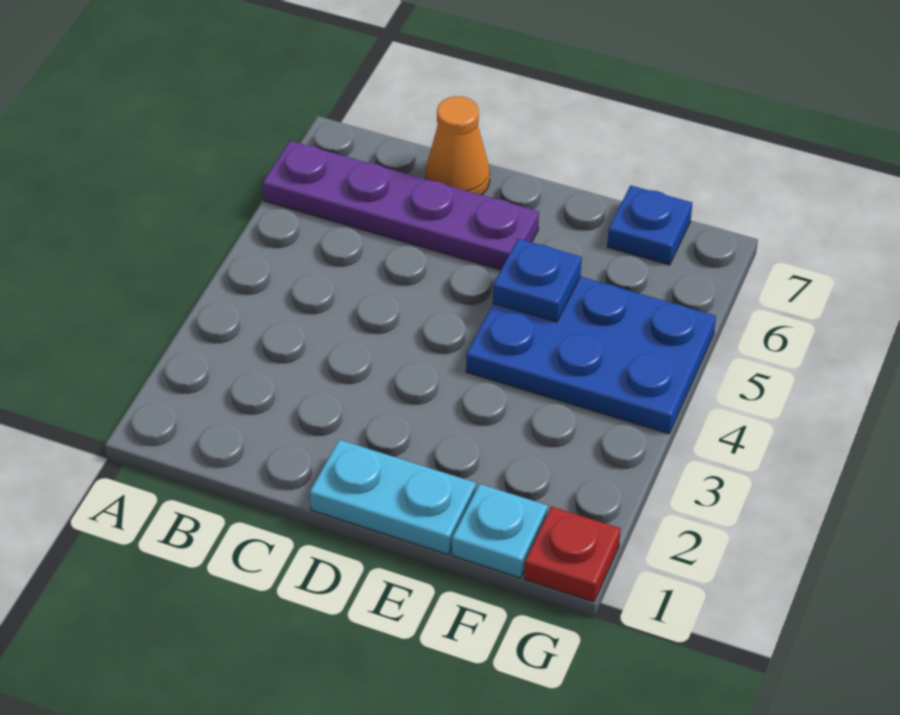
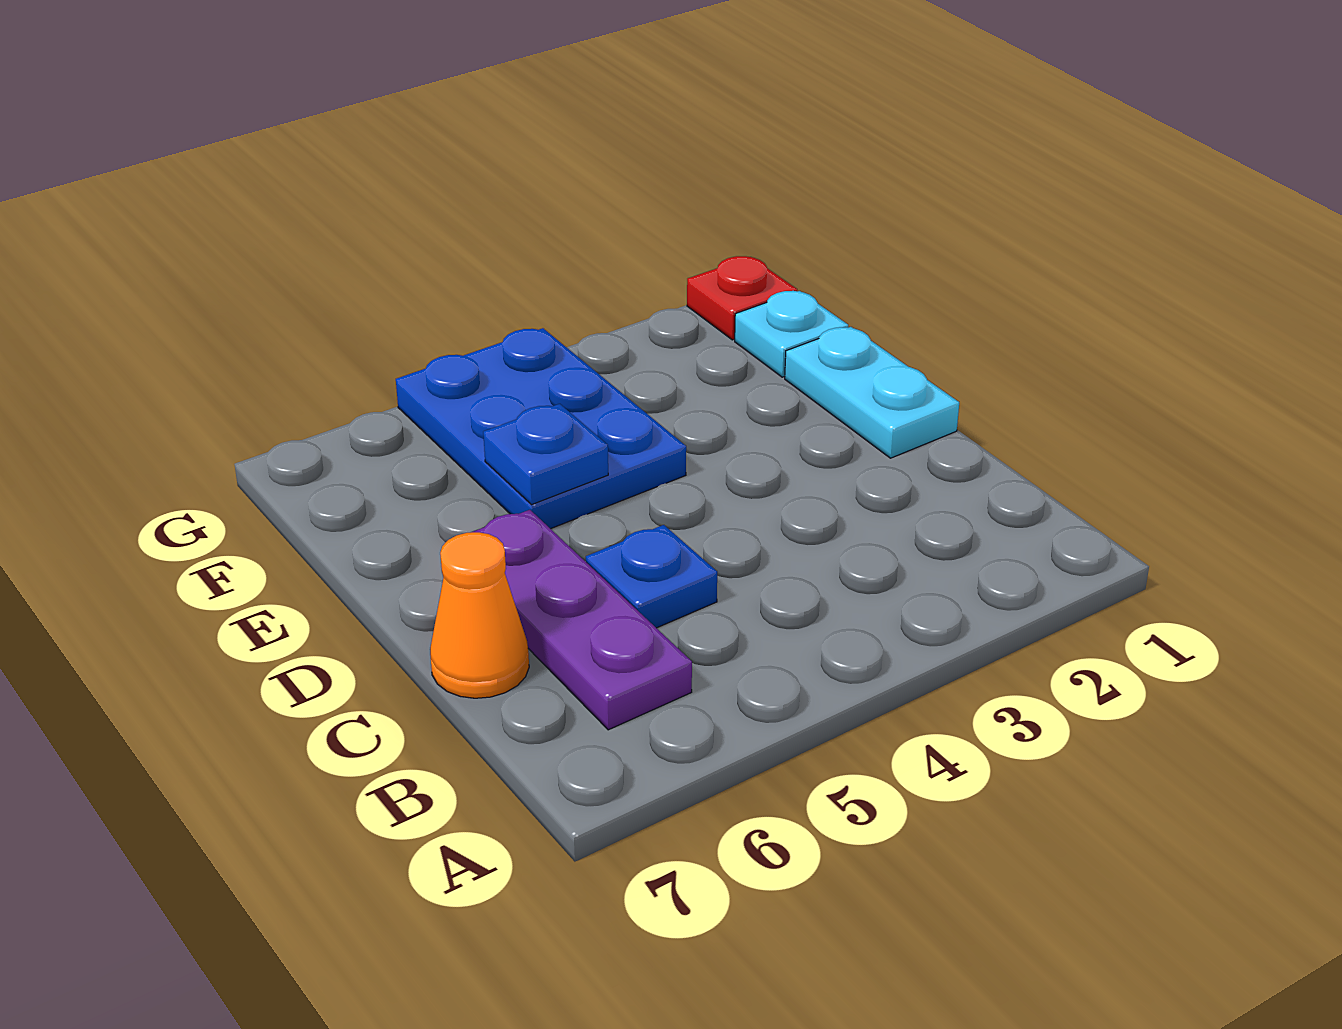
purple 1x4 plate [263,141,539,270] -> purple 1x3 plate [473,510,692,730]
blue 1x1 plate [607,185,692,265] -> blue 1x1 plate moved to [586,525,717,628]

